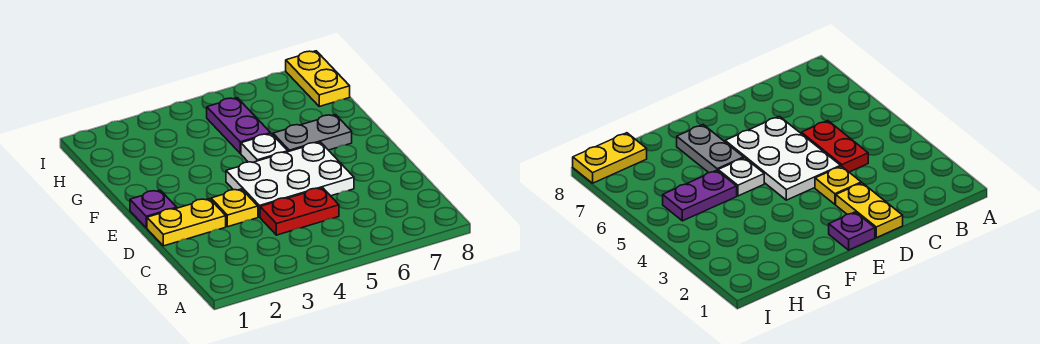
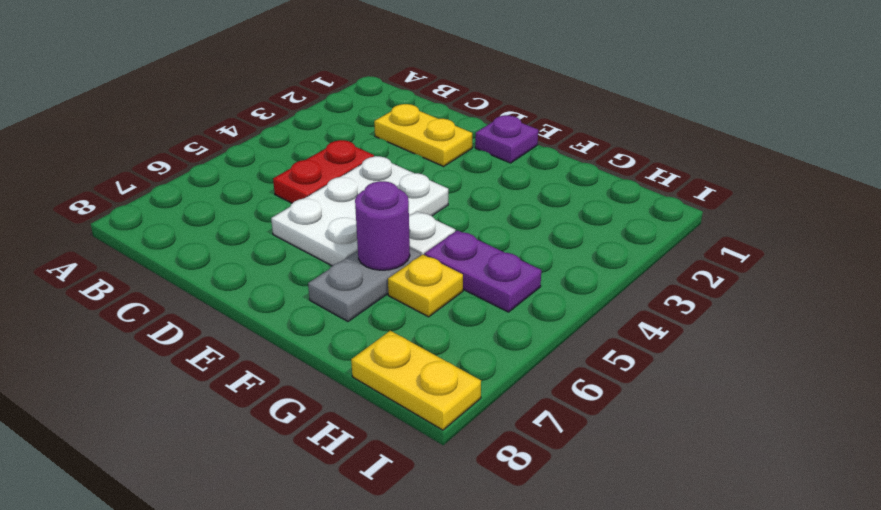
yellow 1x2 plate [147,199,226,246] -> yellow 1x2 plate turned to [374,104,472,166]
yellow 1x1 plate [211,189,258,227] -> yellow 1x1 plate moved to [388,254,463,317]
none -> purple 1x1 round brick [355,181,410,270]

